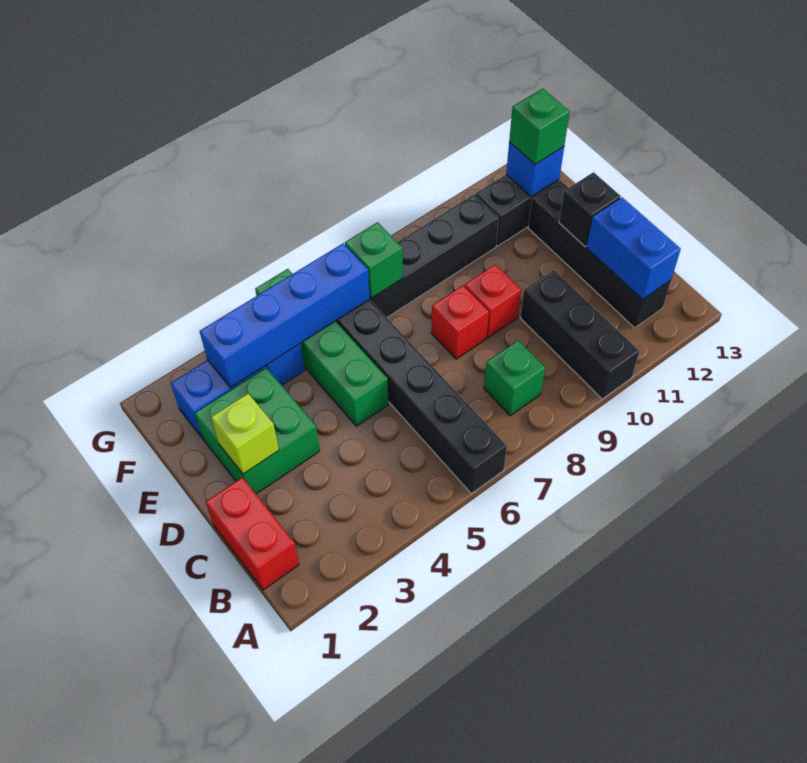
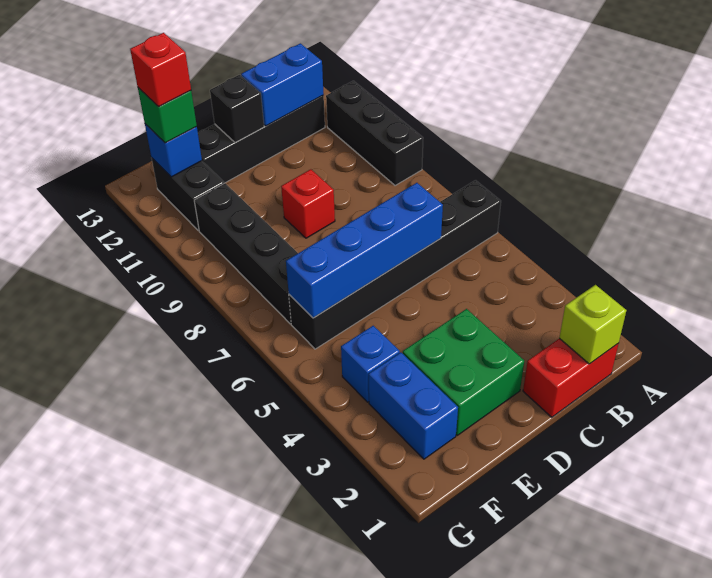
black 1x3 brick [520,270,639,399] -> black 1x3 brick turned to [326,81,423,186]
green 1x1 brick [484,341,545,416] -> none
lime 1x1 brick [211,393,279,474] -> lime 1x1 brick moved to [559,285,626,364]
green 1x4 brick [255,269,389,426] -> none
red 1x1 brick [431,286,489,359] -> red 1x1 brick moved to [130,33,191,107]
blue 1x4 brick [200,243,370,387] -> blue 1x4 brick turned to [286,183,443,318]
green 1x1 brick [345,222,403,298] -> none

